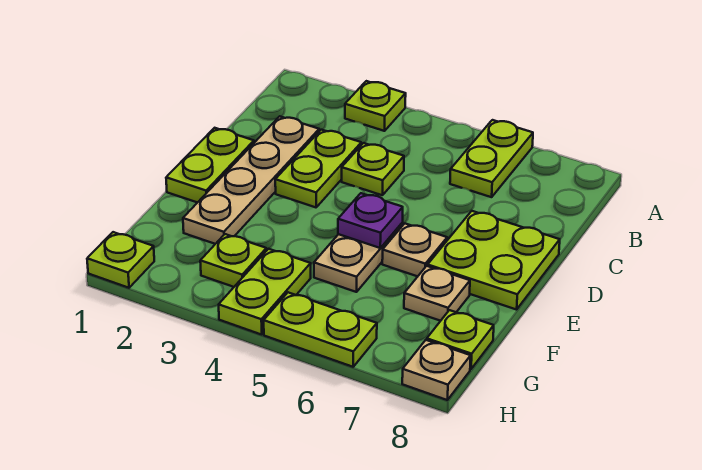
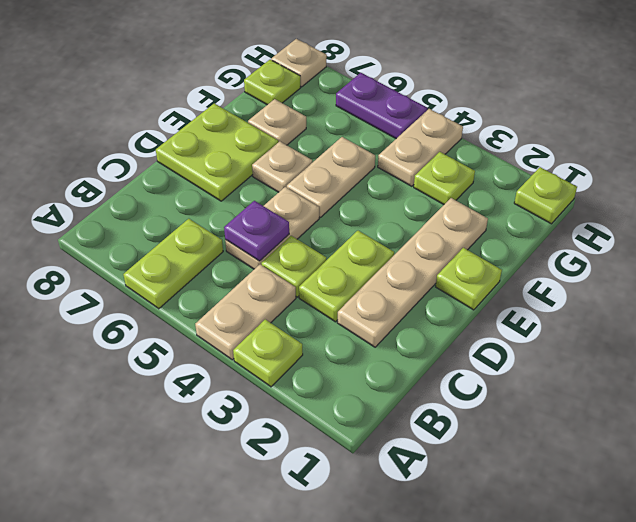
none -> tan 1x2 plate [195,265,296,360]
none -> tan 1x2 plate [225,187,319,269]
lime 1x2 plate [166,128,254,203] -> lime 1x1 plate [436,248,502,310]
purple 1x1 plate [338,193,403,248] -> purple 1x1 plate moved to [224,201,289,261]
lime 1x2 plate [219,249,311,335] -> tan 1x2 plate [378,109,463,186]
lime 1x2 plate [264,292,377,367] -> purple 1x2 plate [336,73,427,139]

